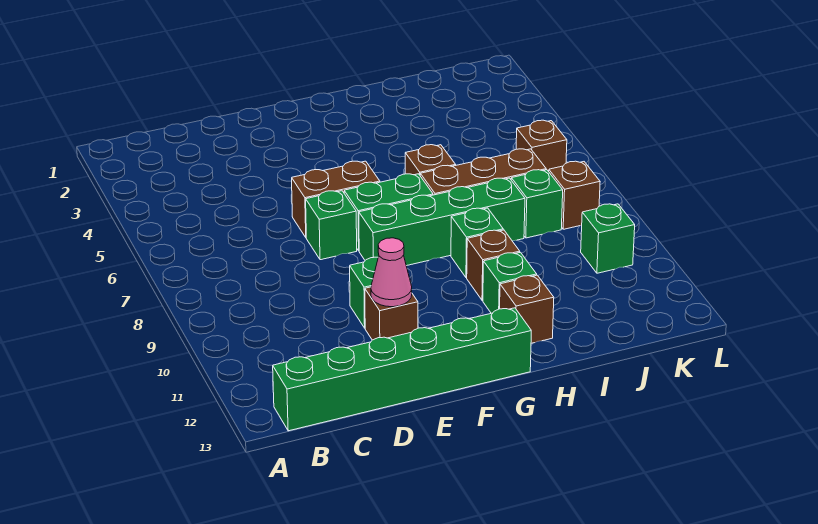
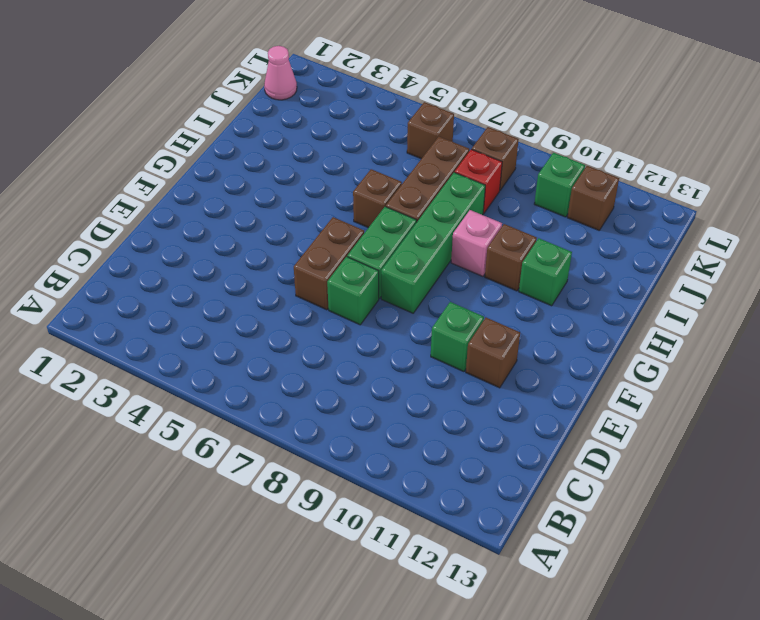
green 1x6 brick [273,308,531,431] -> none
pink 1x1 cone [371,238,412,307] -> pink 1x1 cone moved to [264,46,297,100]
green 1x1 brick [451,208,503,278] -> pink 1x1 brick [451,210,502,276]
brown 1x1 brick [500,275,554,343] -> brown 1x1 brick moved to [567,166,619,230]
green 1x1 brick [511,170,563,238] -> red 1x1 brick [455,149,502,214]

